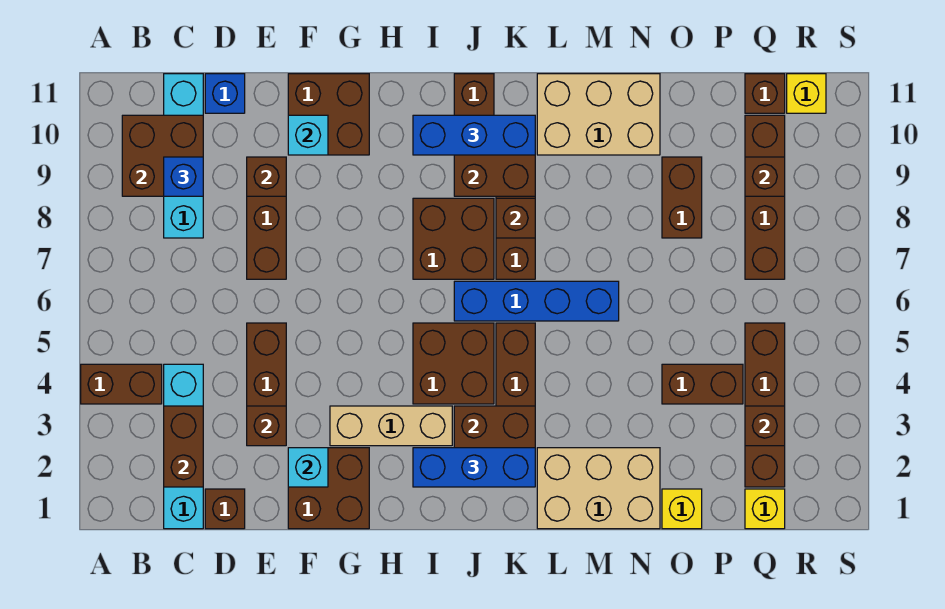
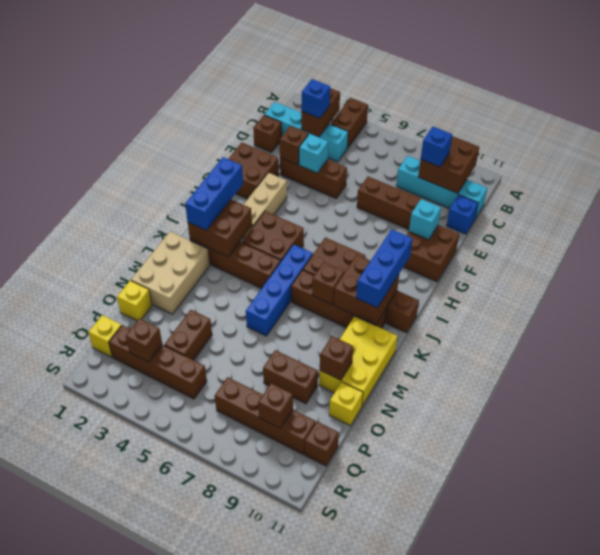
brown 1x2 brick [164,406,203,487] -> brown 1x2 brick turned to [301,88,340,137]
none -> blue 1x1 brick [301,79,330,118]
brown 1x1 brick [247,157,286,196] -> brown 1x1 brick moved to [320,336,353,380]
cyan 1x1 brick [288,448,328,487] -> cyan 1x1 brick moved to [299,134,328,173]
tan 2x3 brick [537,74,660,155] -> yellow 2x3 brick [319,316,397,406]
yellow 1x1 brick [787,74,826,113] -> yellow 1x1 brick moved to [329,382,363,426]

